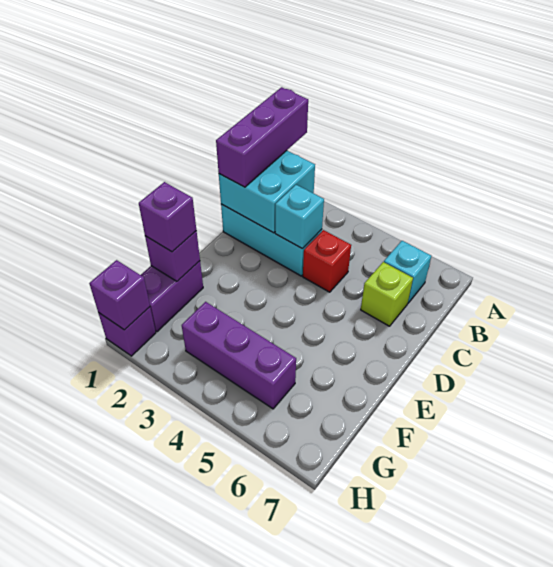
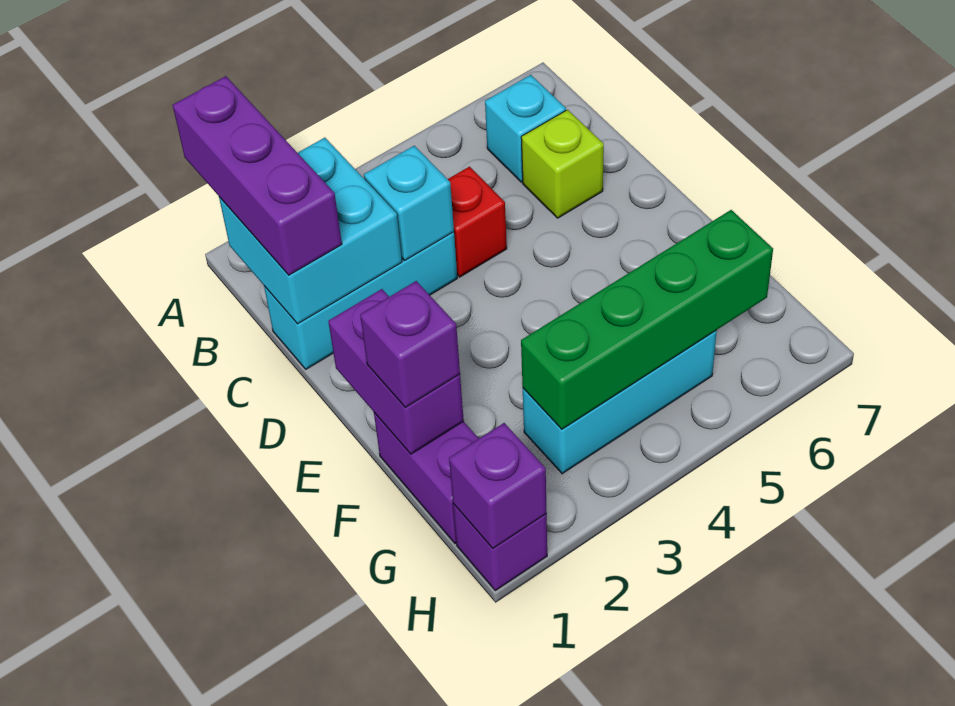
purple 1x1 brick [145,231,200,281] -> purple 1x2 brick [328,289,464,454]
purple 1x3 brick [182,302,296,409] -> cyan 1x3 brick [523,331,717,474]
none -> green 1x4 brick [521,210,773,429]

